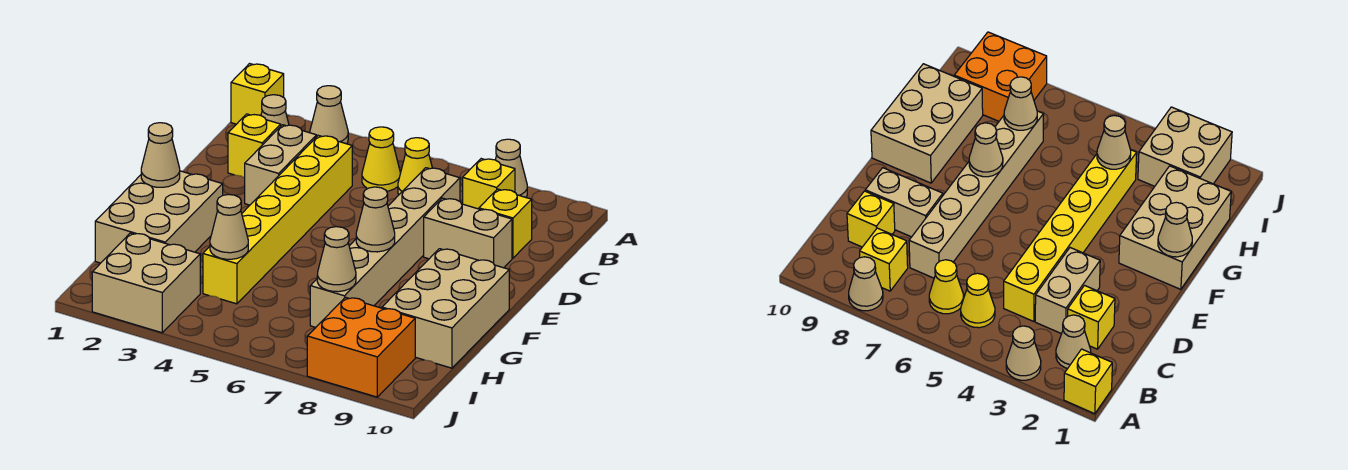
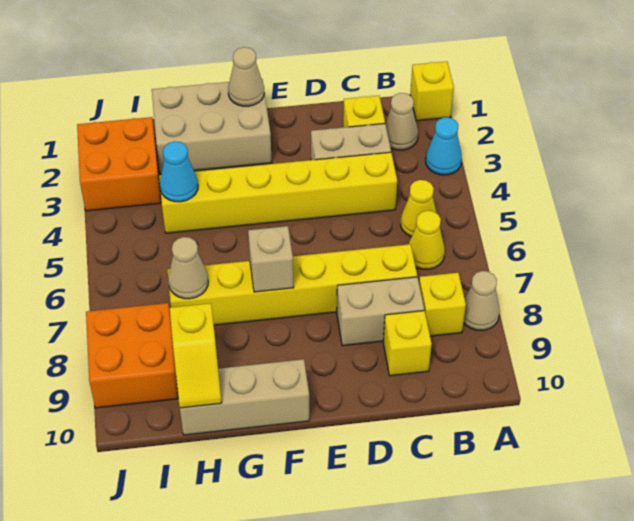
tan 1x1 cone [310,86,348,144] -> cyan 1x1 cone [426,117,462,175]
tan 1x6 brick [310,168,460,327] -> yellow 1x6 brick [168,244,417,325]
tan 1x2 brick [424,198,512,268] -> tan 1x2 brick turned to [337,277,424,346]
tan 1x1 cone [356,187,395,252] -> tan 1x1 brick [248,226,294,292]
tan 2x3 brick [382,249,509,368] -> tan 1x3 brick [180,359,309,435]
tan 1x1 cone [210,195,248,259] -> cyan 1x1 cone [160,141,198,202]
none -> yellow 1x2 slope [170,303,222,408]
tan 2x2 brick [92,233,200,333] -> orange 2x2 brick [77,117,161,211]

